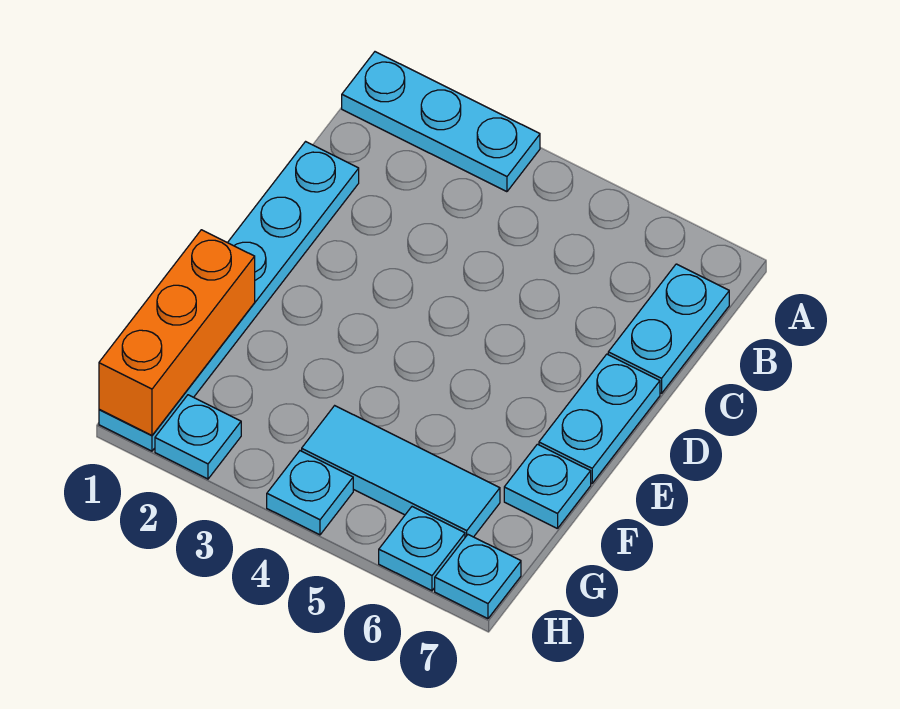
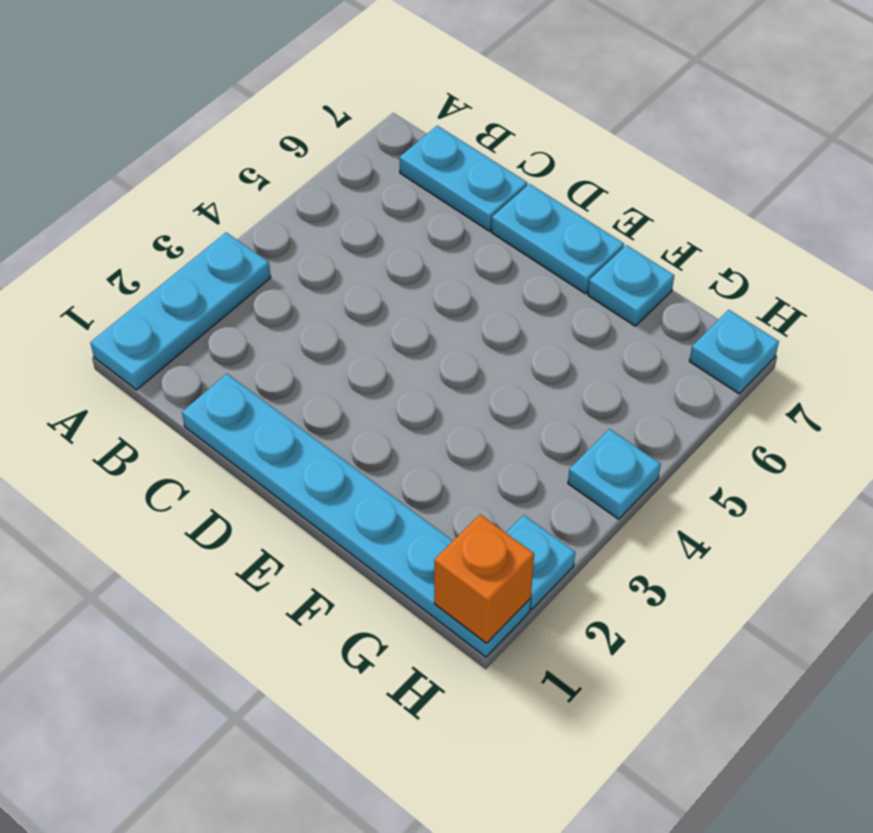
orange 1x3 brick [99,230,255,436] -> orange 1x1 brick [434,514,534,643]
cyan 1x3 tile [302,406,500,537] -> none
cyan 1x1 plate [379,507,465,591] -> none

